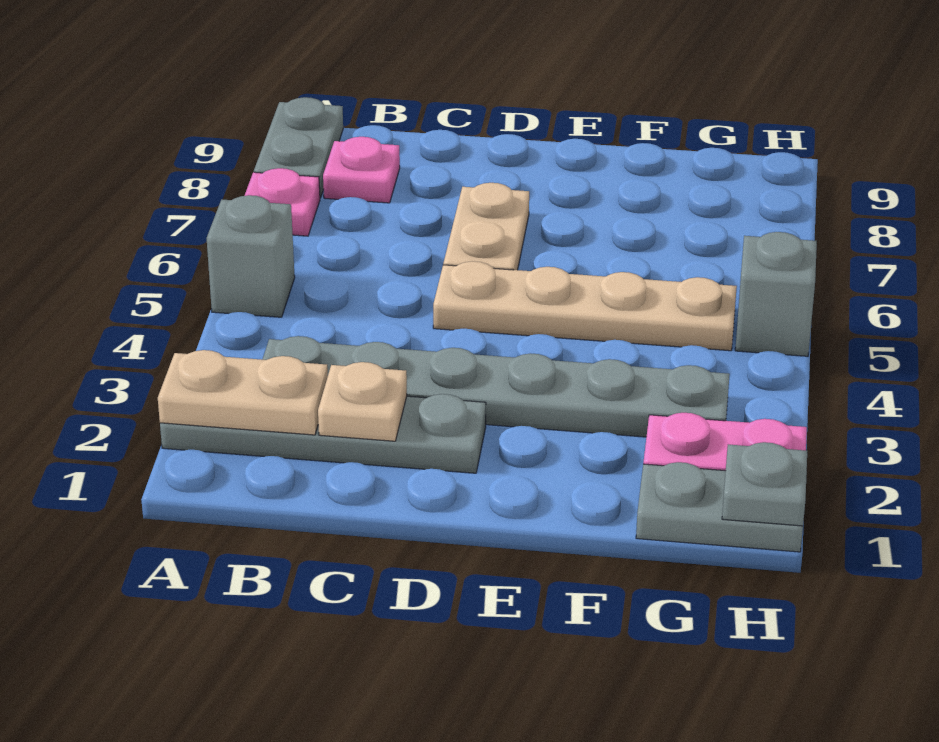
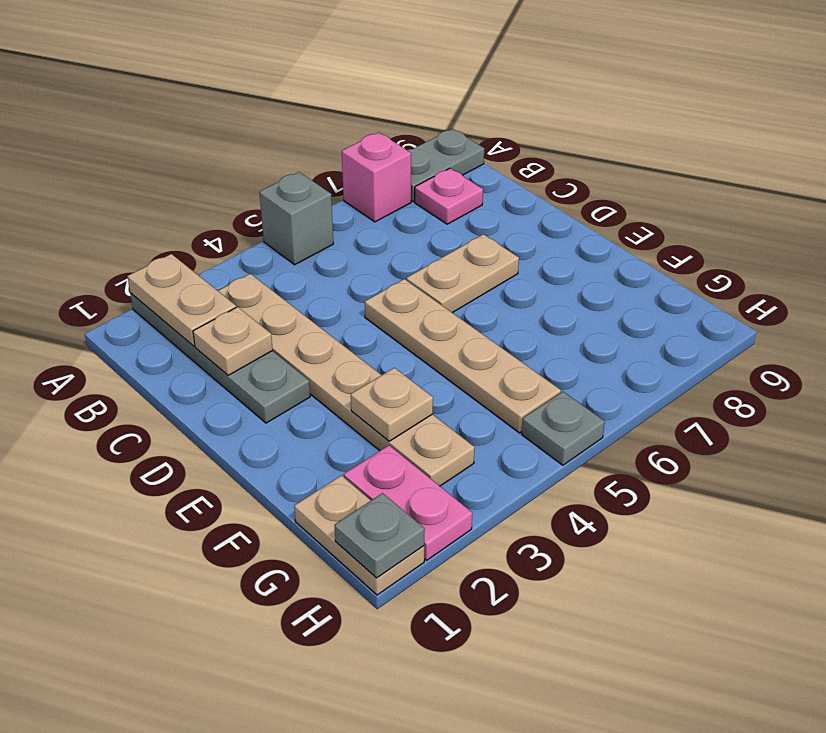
pink 1x1 plate [245,168,320,236] -> pink 1x1 brick [342,132,411,222]
grey 1x6 plate [262,336,730,437] -> tan 1x6 plate [218,274,475,486]
none -> tan 1x1 plate [351,368,433,441]
grey 1x2 plate [636,462,803,552] -> tan 1x2 plate [294,476,424,595]
grey 1x1 brick [735,232,817,356] -> grey 1x1 plate [522,392,605,465]

